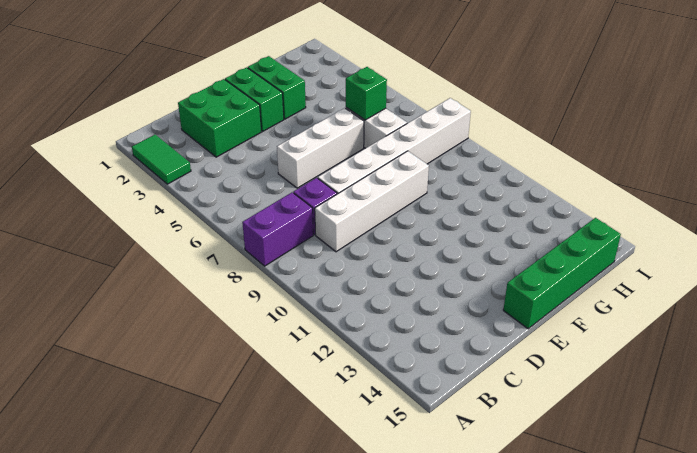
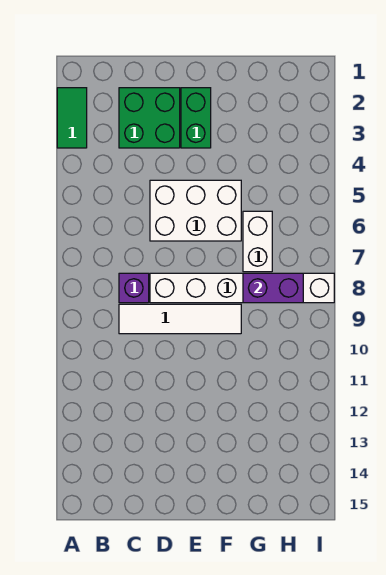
purple 1x2 brick [242,192,313,266] -> purple 1x2 brick moved to [243,273,303,303]
white 1x4 brick [315,151,429,252] -> white 1x4 tile [119,304,241,334]
white 1x3 brick [277,108,364,188] -> white 2x3 brick [150,180,241,241]
green 1x4 brick [503,218,621,329] -> none
green 1x2 brick [248,56,306,119] -> none
green 1x1 brick [346,67,387,120] -> none

